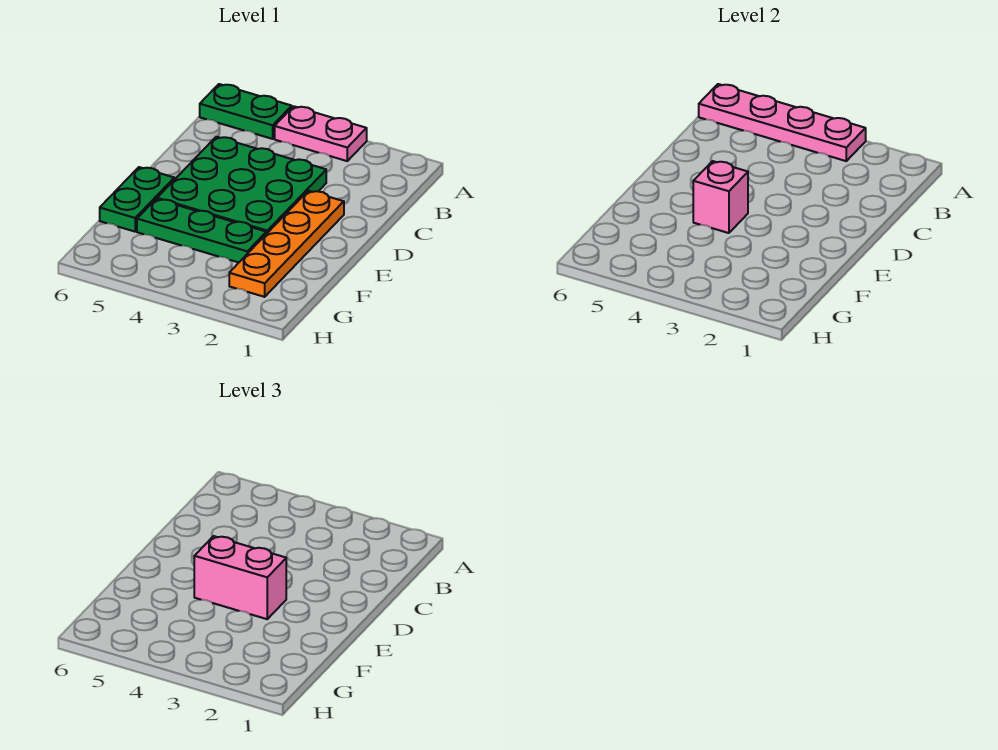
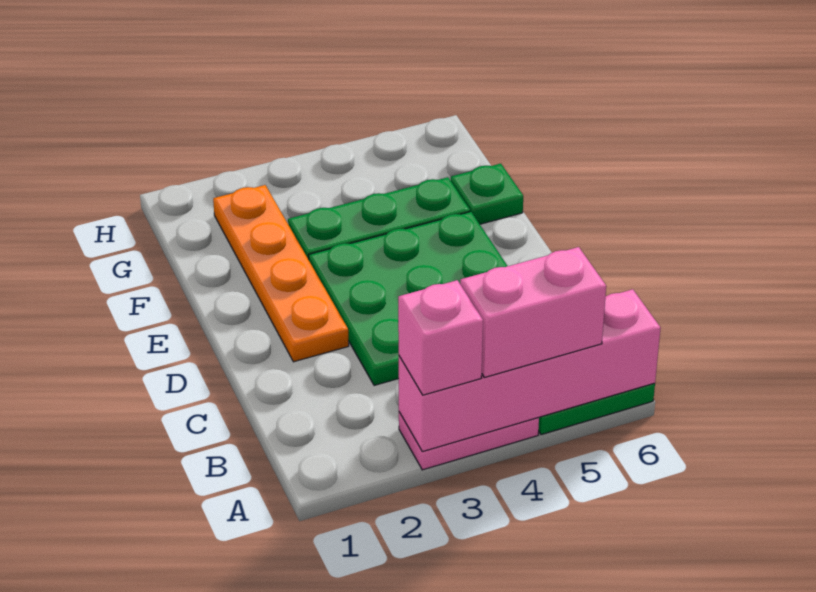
pink 1x4 plate [699,84,866,161] -> pink 1x4 brick [399,289,661,452]
pink 1x2 brick [194,536,286,619] -> pink 1x2 brick moved to [460,247,606,377]
pink 1x1 brick [693,161,748,233] -> pink 1x1 brick moved to [398,280,483,395]
green 1x2 plate [100,167,174,232] -> green 1x1 plate [451,164,523,224]

